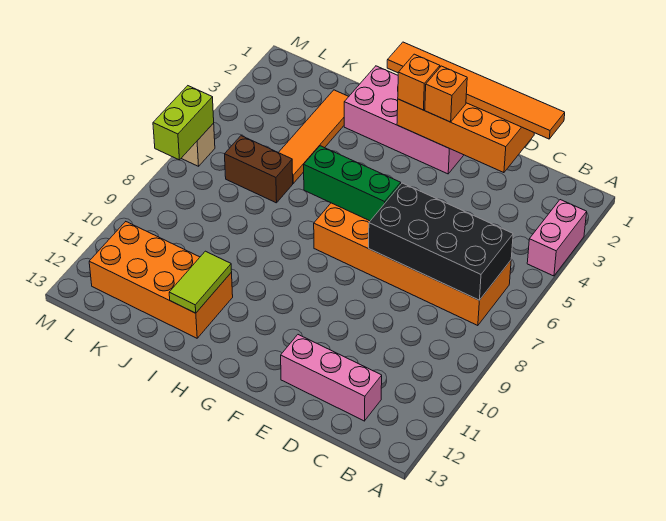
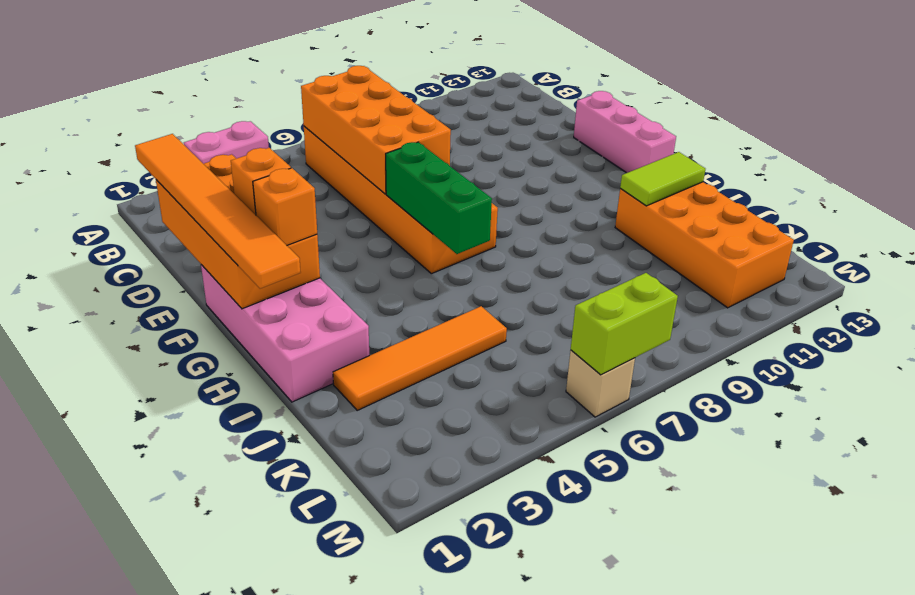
black 2x4 brick [369,183,513,300] -> orange 2x4 brick [301,66,451,194]
pink 1x3 brick [281,335,382,421] -> pink 1x3 brick moved to [574,91,676,173]
brown 1x2 brick [225,136,293,203] -> none

